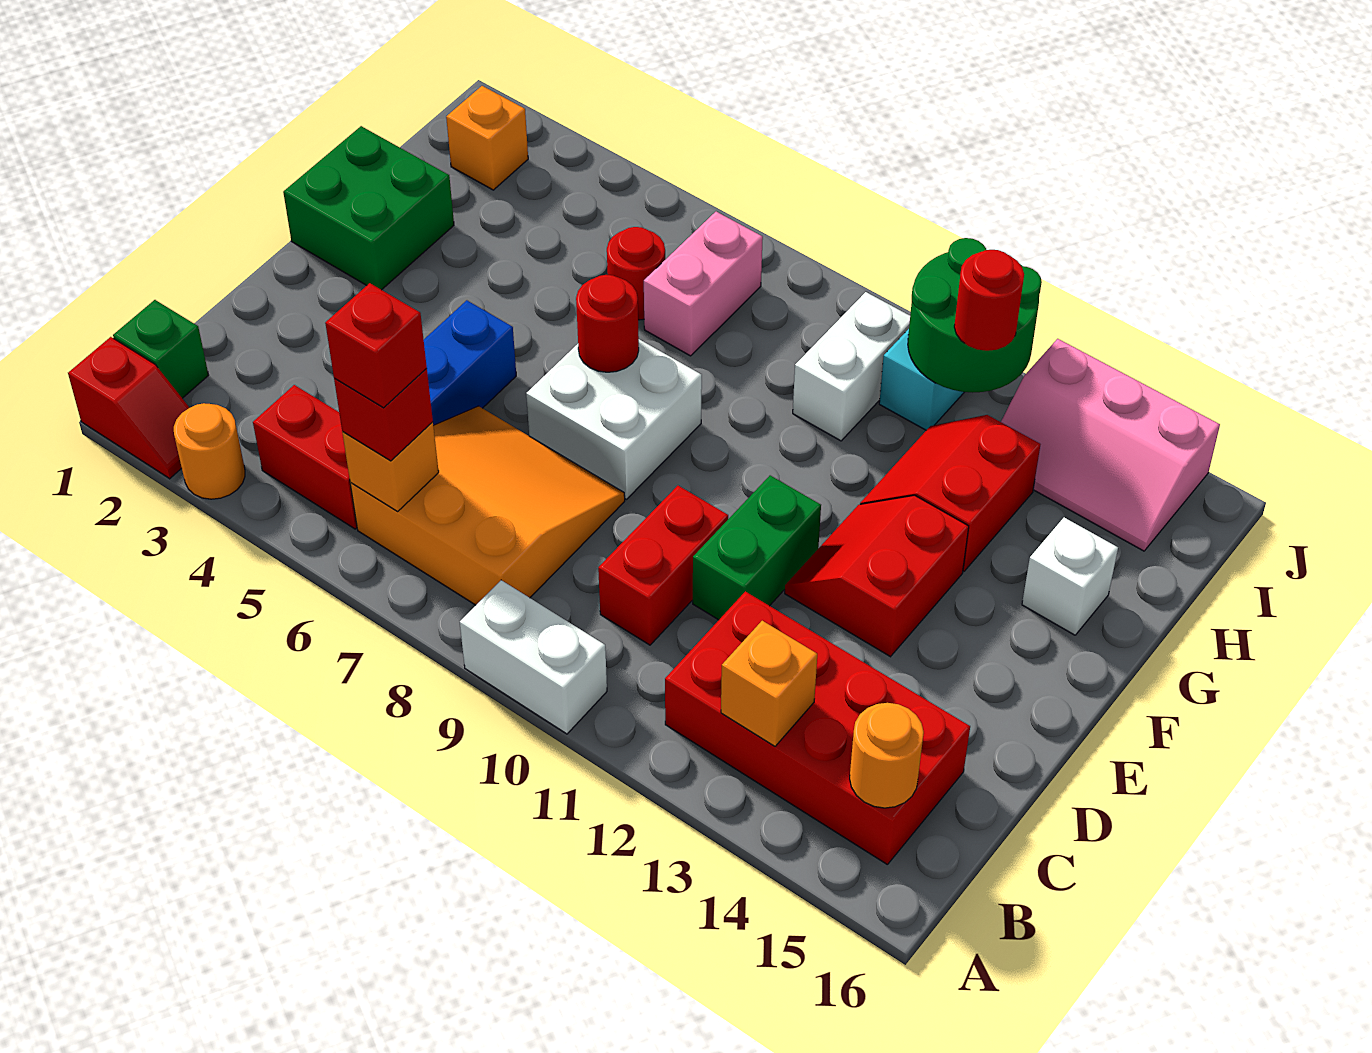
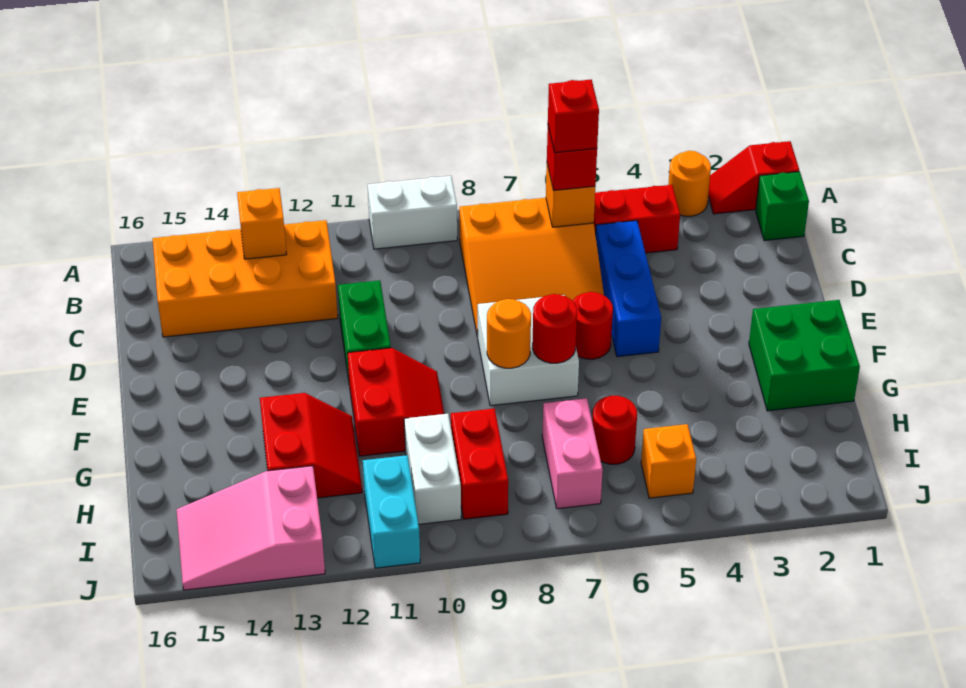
red 2x4 brick [665,591,970,865] -> orange 2x4 brick [153,220,338,337]
orange 1x1 round brick [850,703,924,808] -> orange 1x1 round brick moved to [487,299,531,368]
red 1x2 brick [598,486,728,645] -> red 1x2 brick moved to [451,408,508,519]
red 2x2 slope [785,495,969,657] -> red 2x2 slope moved to [348,348,444,456]
white 1x1 brick [1022,517,1118,635] -> none
orange 1x1 brick [446,86,528,190] -> orange 1x1 brick moved to [641,424,696,498]
green 2x2 round brick [908,238,1042,393] -> none
red 1x1 round brick [954,250,1024,351] -> red 1x1 round brick moved to [572,292,613,359]
pink 2x3 slope [1001,339,1220,551] -> pink 2x3 slope turned to [177,466,325,590]

